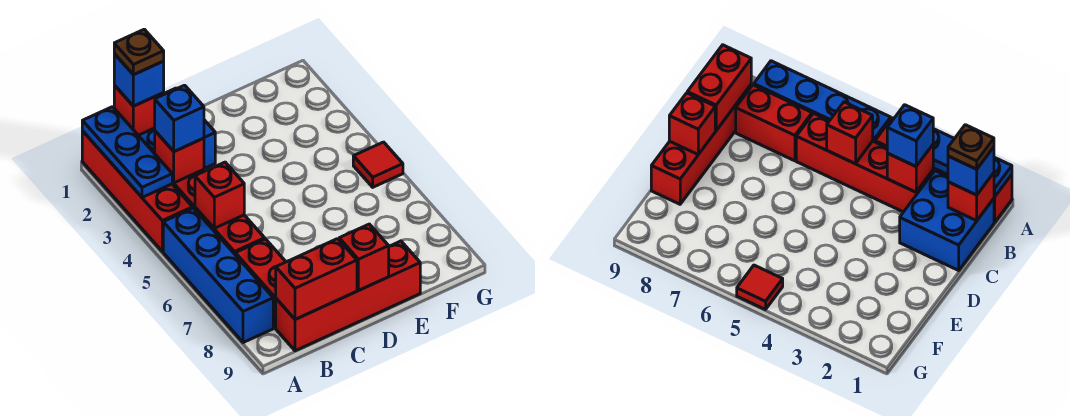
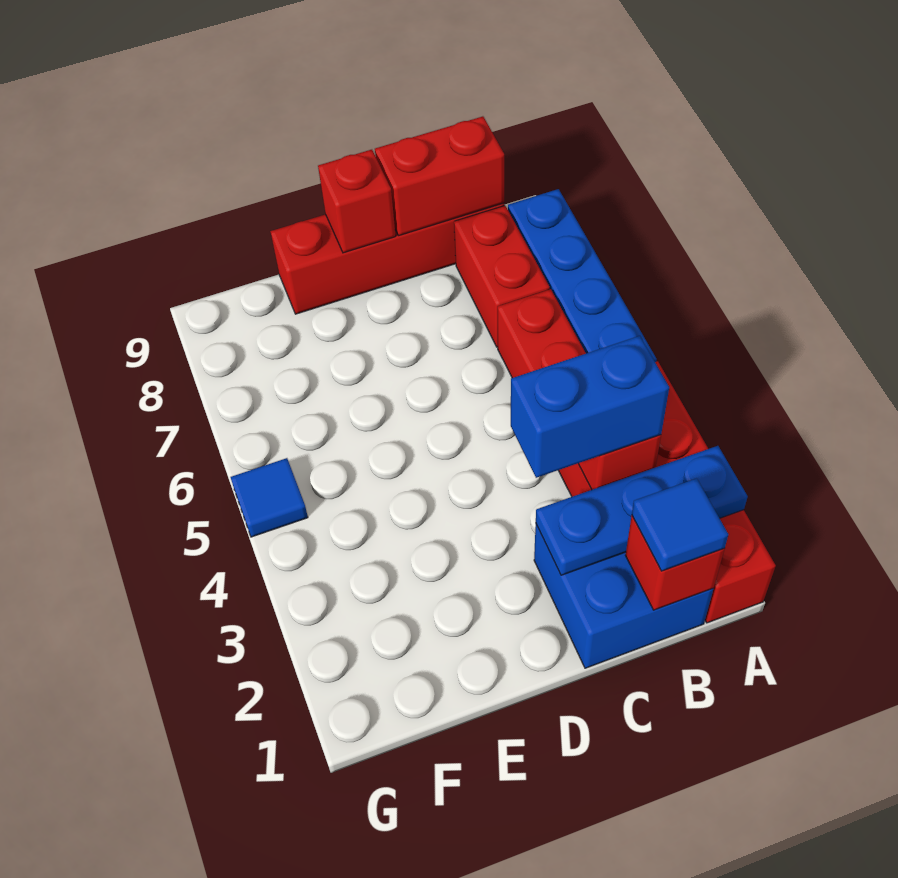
blue 1x3 plate [82,107,172,197] -> blue 1x3 plate turned to [536,446,748,575]
blue 1x1 brick [114,54,164,106] -> blue 1x1 tile [632,478,728,571]
brown 1x1 plate [114,29,164,75] -> none
blue 1x1 brick [155,85,204,152] -> blue 1x2 brick [511,336,669,478]
red 1x1 brick [195,162,244,228] -> none
red 1x1 tile [353,142,403,187] -> blue 1x1 tile [231,458,308,537]

